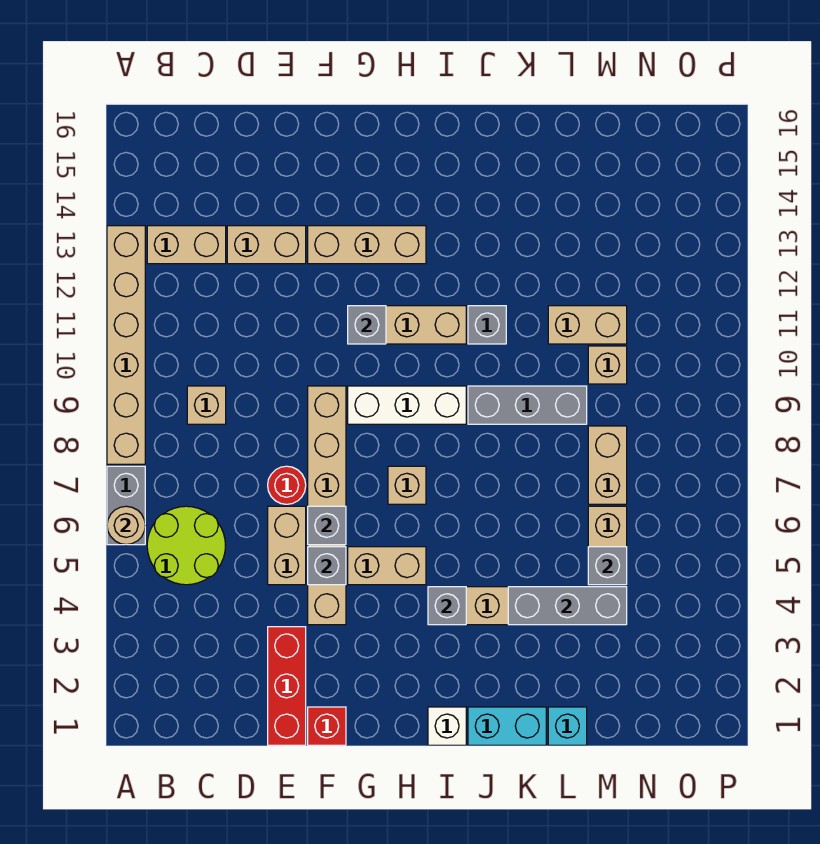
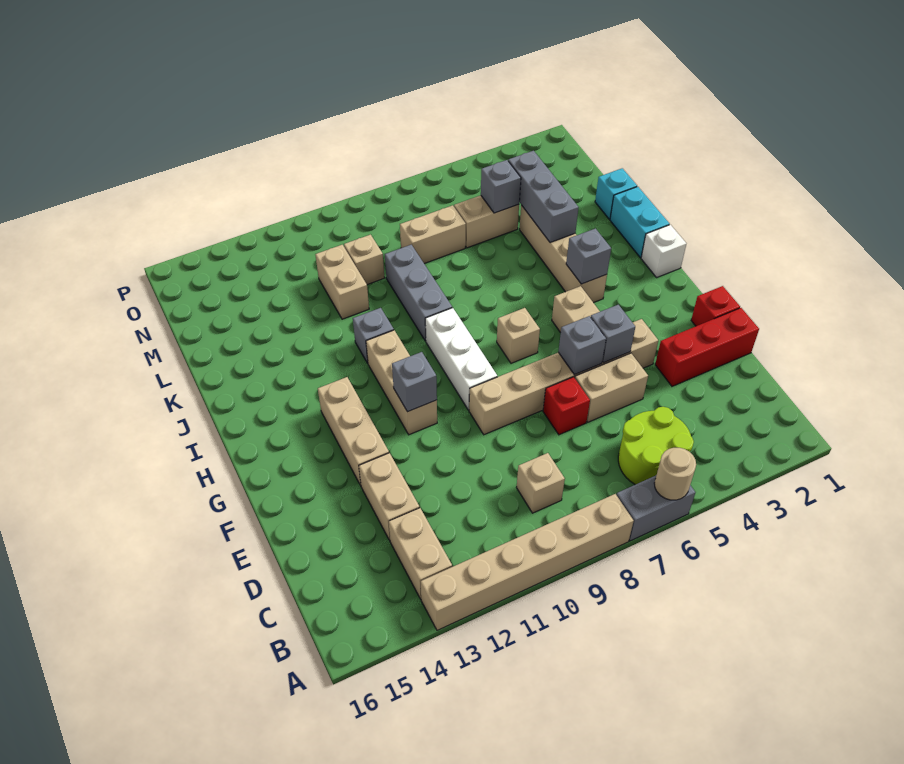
red 1x1 round brick [268,466,306,504] -> red 1x1 brick [543,377,590,435]

